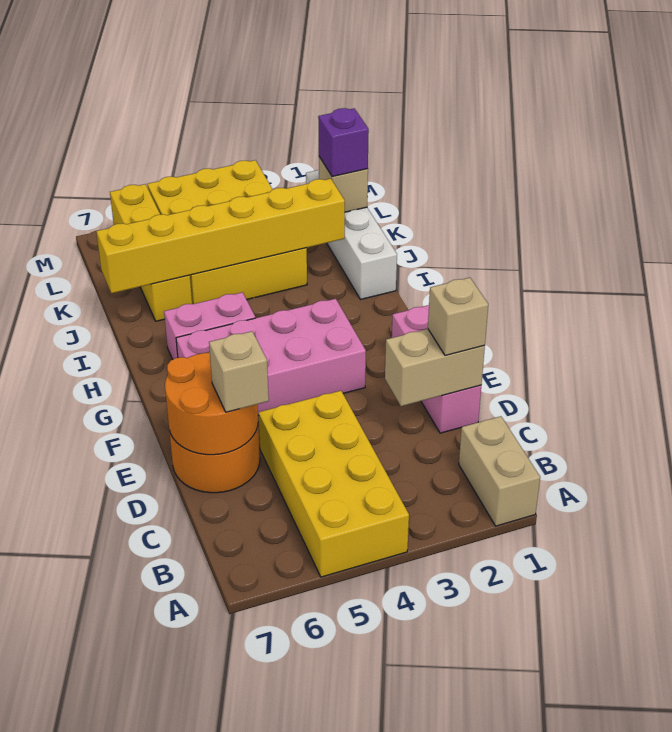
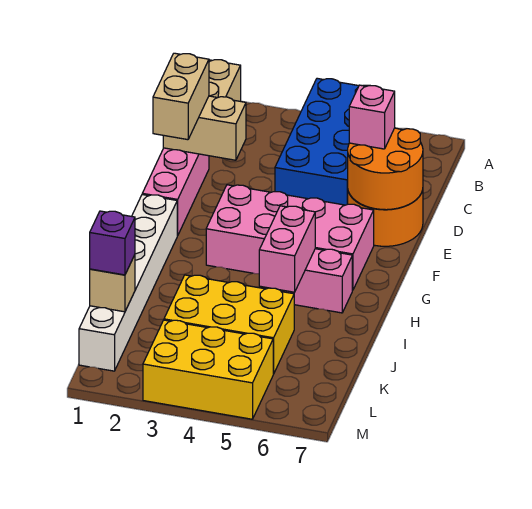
yellow 2x4 brick [258,391,409,577] -> blue 2x4 brick [275,78,370,205]
tan 1x1 brick [428,278,488,355] -> tan 1x2 brick [153,53,209,140]
tan 1x1 brick [209,331,269,412] -> pink 1x1 brick [349,85,395,149]
none -> pink 1x2 brick [259,206,315,292]
white 1x4 brick [306,170,397,300] -> white 1x6 brick [79,195,177,371]
yellow 1x6 brick [96,179,345,293] -> none
yellow 1x4 brick [110,184,192,321] -> none

